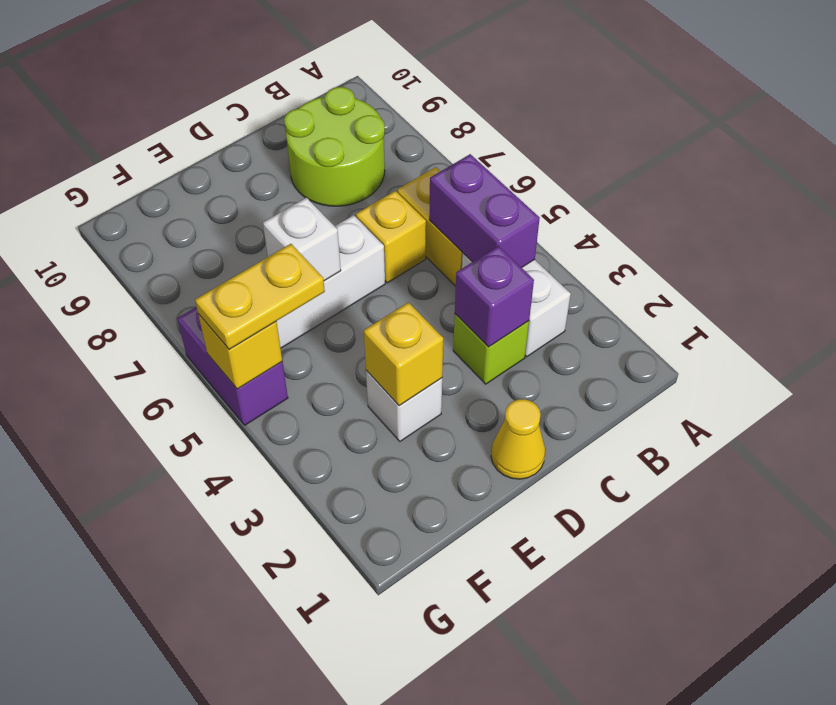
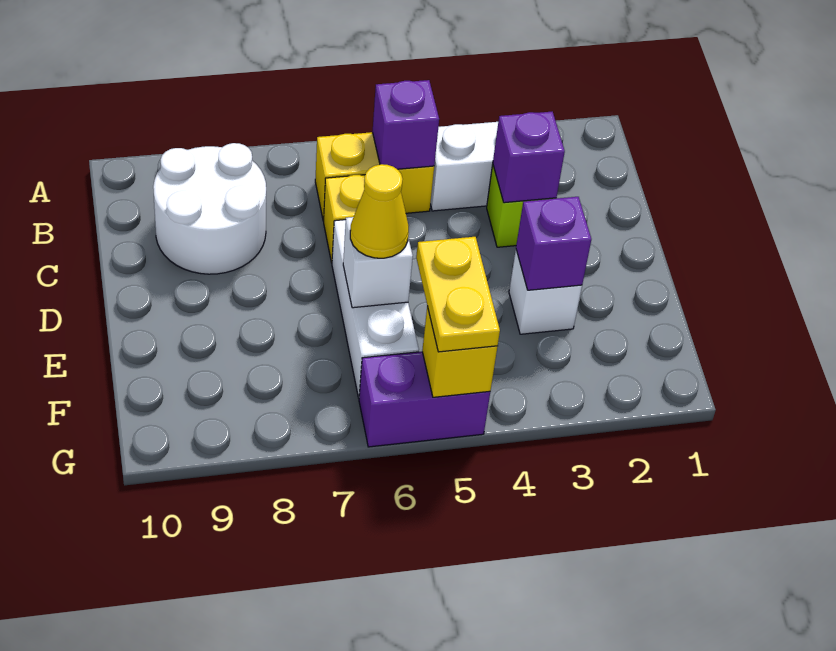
purple 1x2 brick [429,154,540,268] -> purple 1x1 brick [372,80,439,169]
lime 2x2 round brick [284,87,385,206] -> white 2x2 round brick [153,143,266,274]
yellow 1x1 cone [491,399,545,479] -> yellow 1x1 cone moved to [350,164,409,258]
yellow 1x1 brick [364,302,443,406] -> purple 1x1 brick [516,197,591,290]

